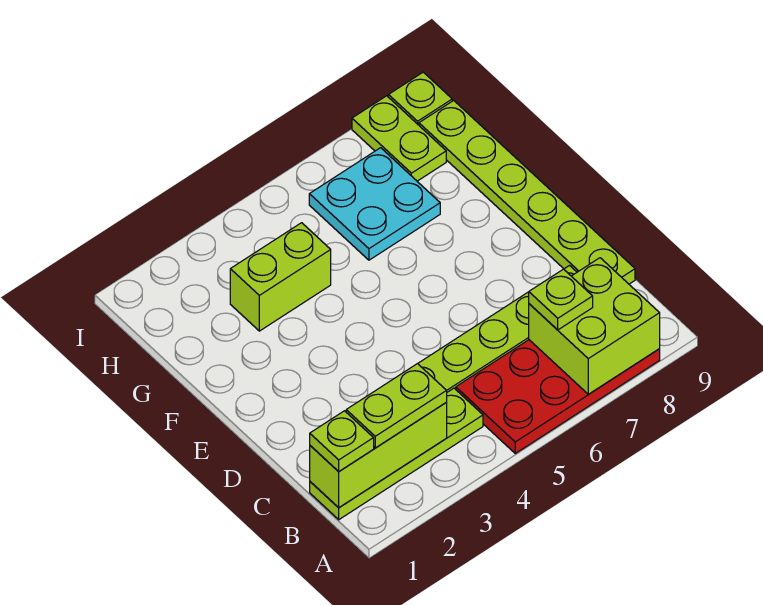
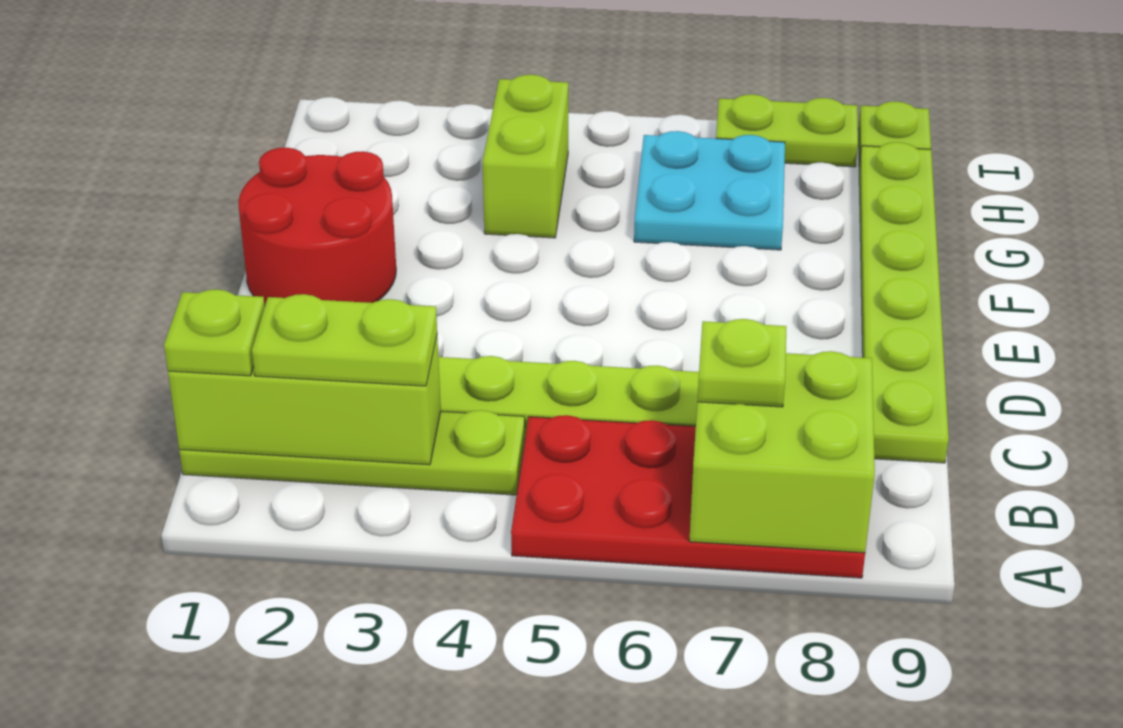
none -> red 2x2 round brick [238,148,396,305]
lime 1x2 brick [230,223,331,331] -> lime 1x2 brick turned to [483,75,568,238]
lime 1x2 plate [352,96,446,181] -> lime 1x2 plate turned to [716,94,858,167]

